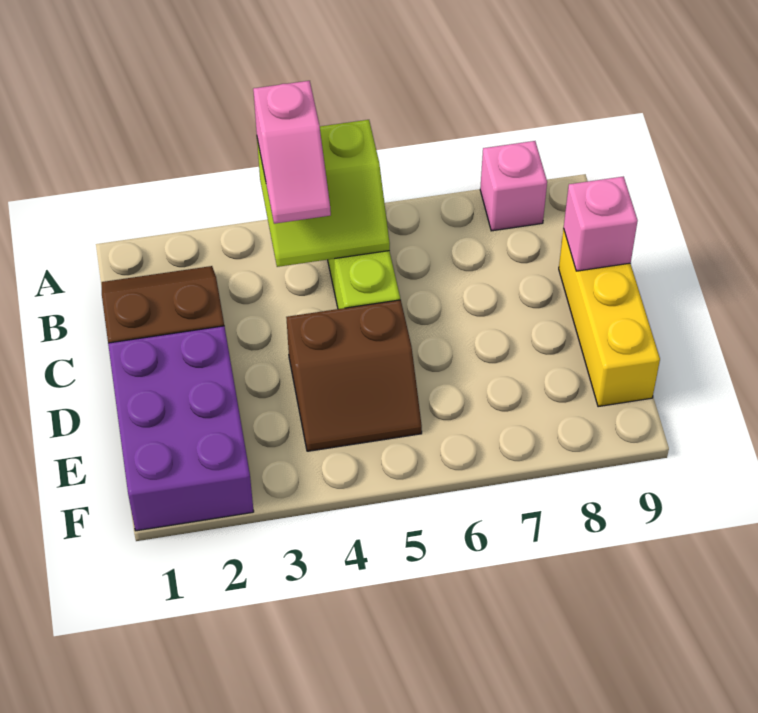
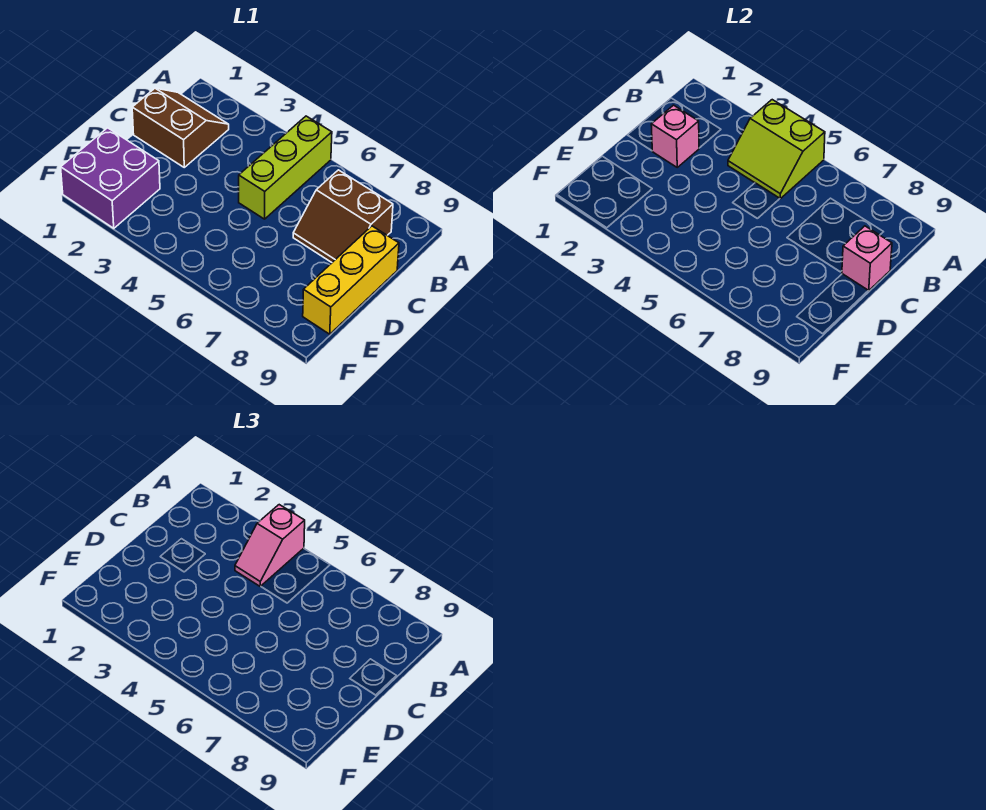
pink 1x1 brick [480,141,547,231] -> pink 1x1 brick moved to [651,105,699,167]
purple 2x3 brick [108,326,254,531] -> purple 2x2 brick [61,128,160,228]
brown 2x2 slope [286,300,422,451] -> brown 2x2 slope moved to [293,170,393,262]

